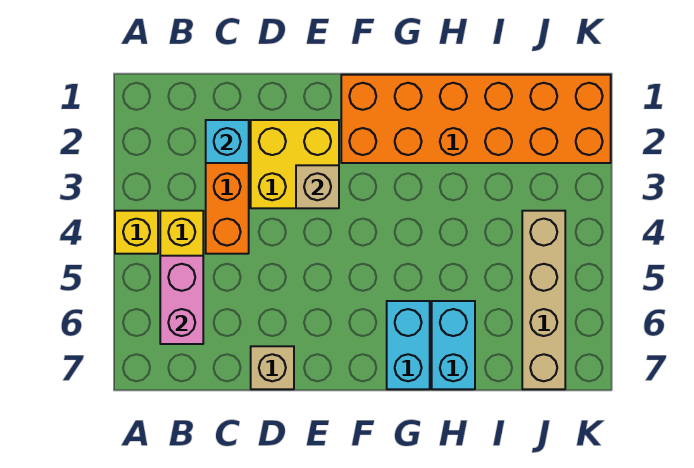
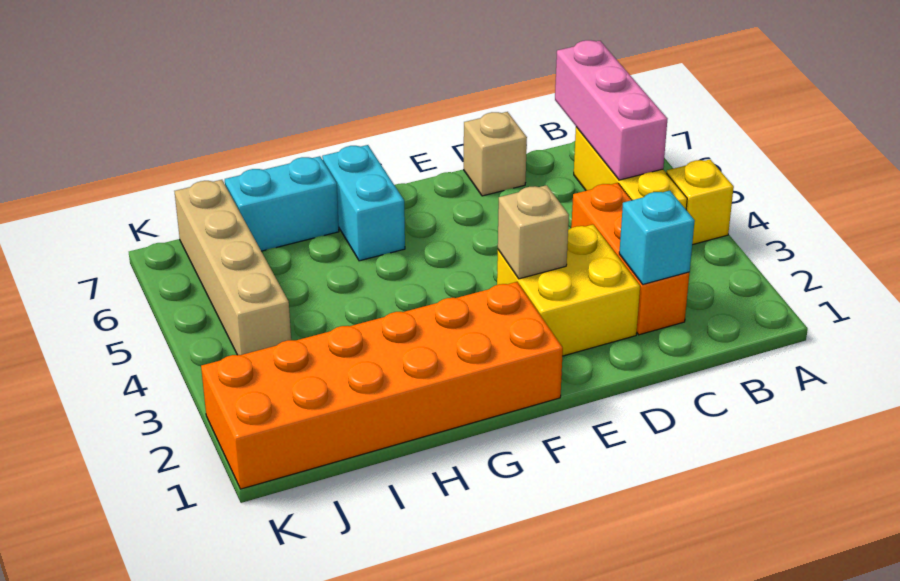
pink 1x2 brick [160,256,203,344] -> pink 1x3 brick [555,40,667,180]
cyan 1x2 brick [432,301,475,389] -> cyan 1x2 brick turned to [225,156,339,251]

